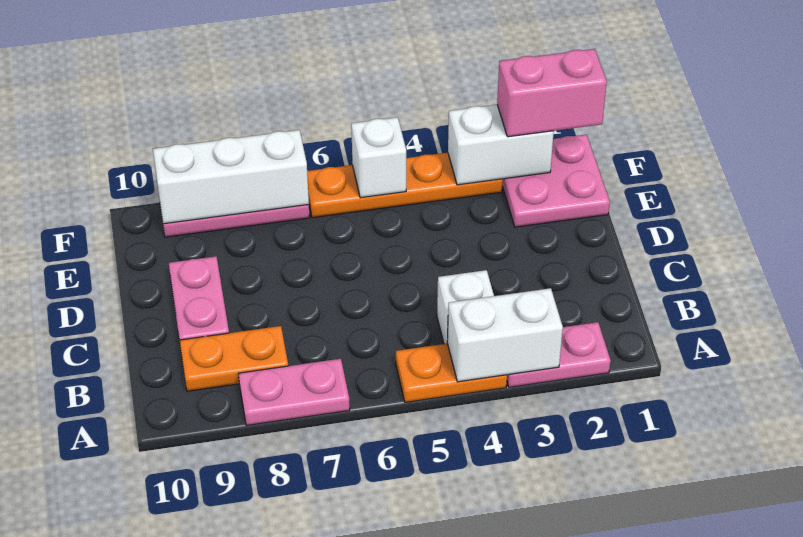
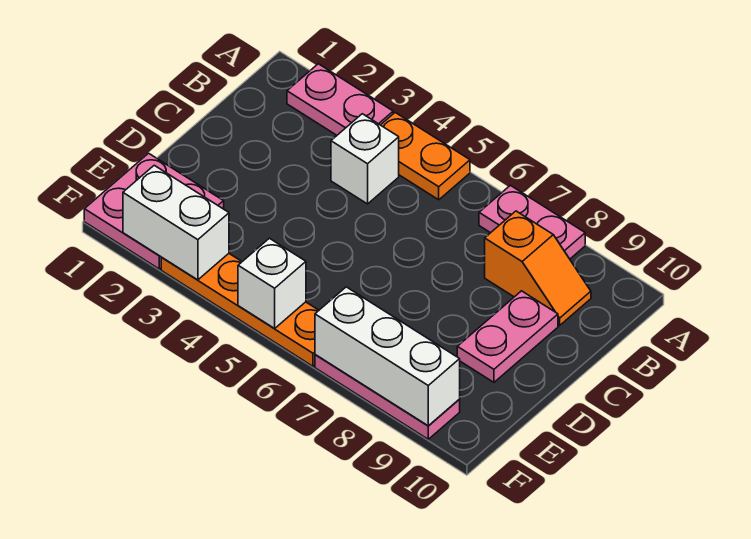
white 1x2 brick [447,288,563,382] -> none
orange 1x2 plate [180,326,288,391] -> orange 1x2 slope [485,211,591,325]
pink 1x2 brick [497,49,607,137] -> none

